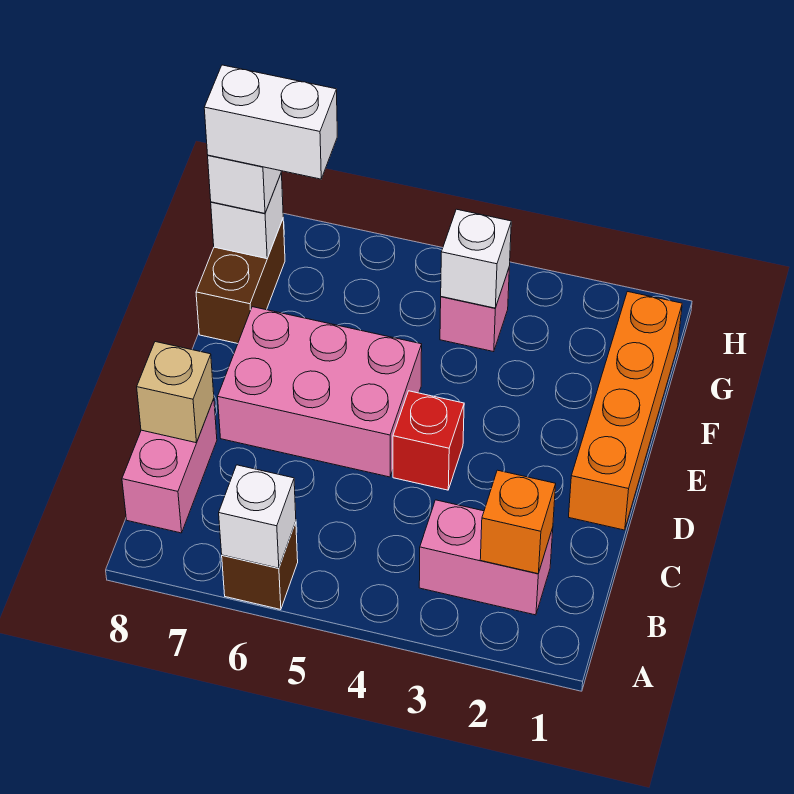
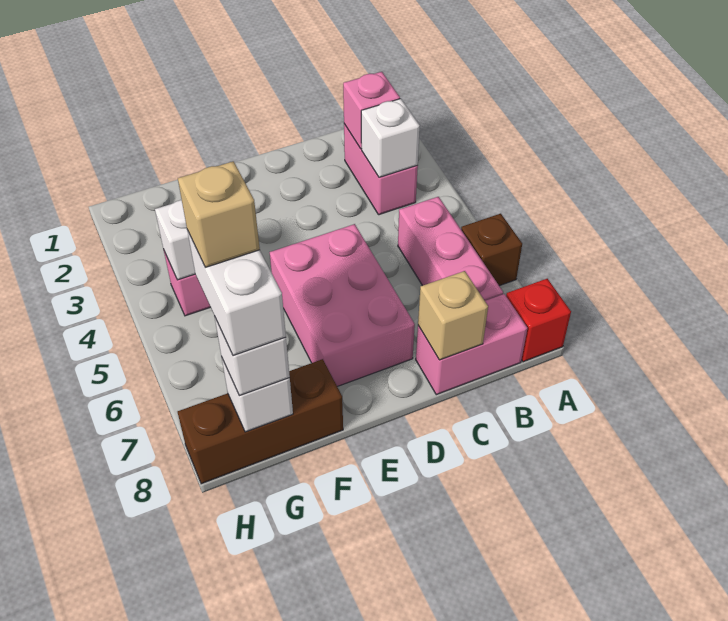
white 1x1 brick [219,465,296,568] -> white 1x1 brick moved to [361,99,420,177]
orange 1x1 brick [480,470,556,574] -> pink 1x1 brick [343,72,400,149]
none -> pink 1x3 brick [398,197,503,301]
orange 1x4 brick [569,292,682,530] -> none
red 1x1 brick [393,391,464,490] -> red 1x1 brick moved to [506,279,571,362]
brown 1x2 brick [196,219,285,344] -> brown 1x3 brick [178,359,343,484]
none -> tan 1x1 brick [178,161,260,267]

